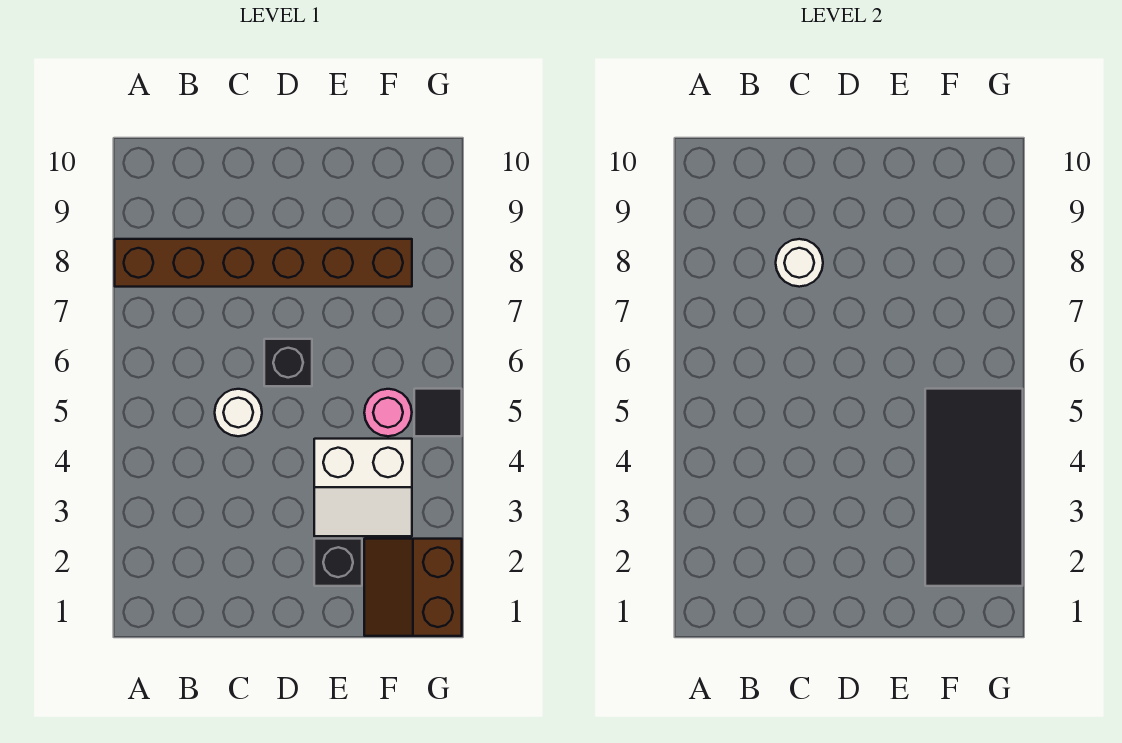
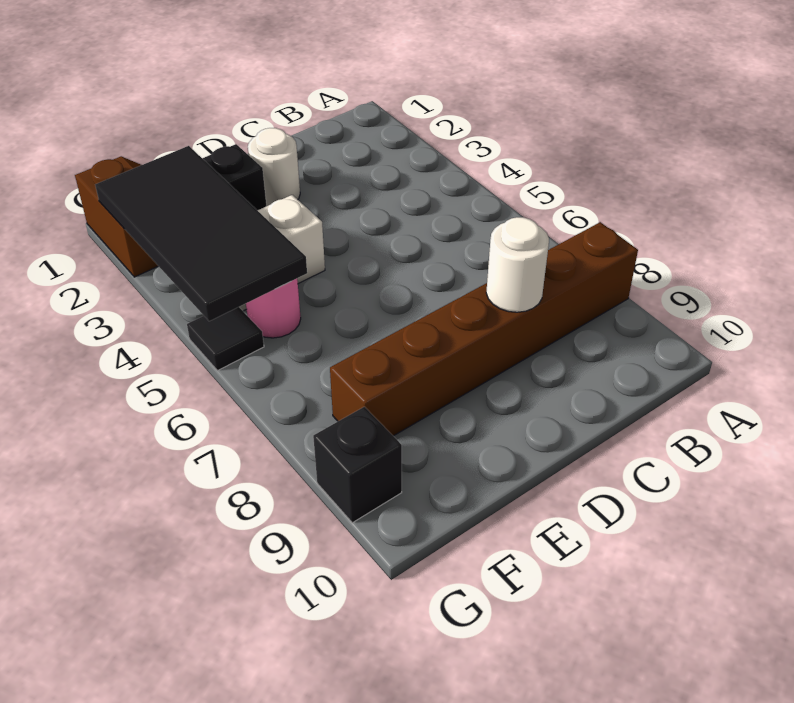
white 1x1 round brick [215,389,262,436] -> white 1x1 round brick moved to [248,128,300,206]
black 1x1 brick [264,339,312,386] -> black 1x1 brick moved to [313,407,402,523]

